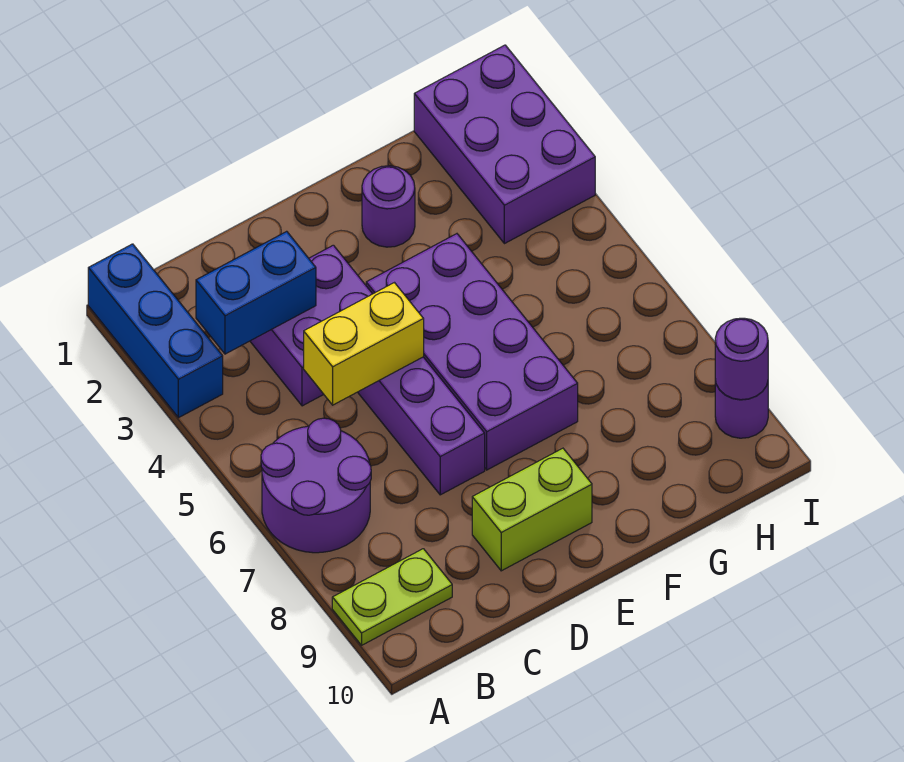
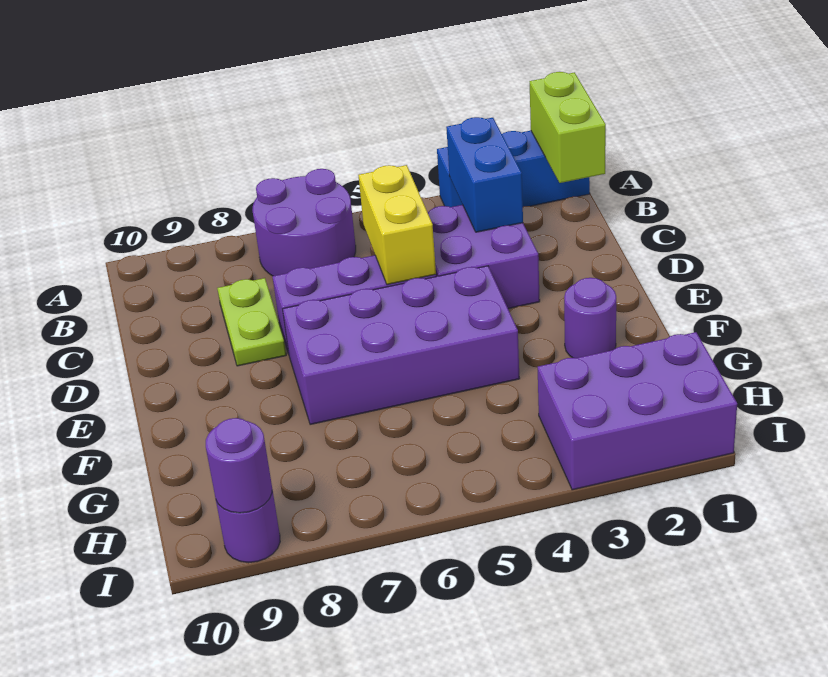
lime 1x2 plate [332,549,452,645] -> lime 1x2 plate moved to [217,278,286,366]
lime 1x2 brick [472,448,592,571] -> lime 1x2 brick moved to [530,72,606,183]

